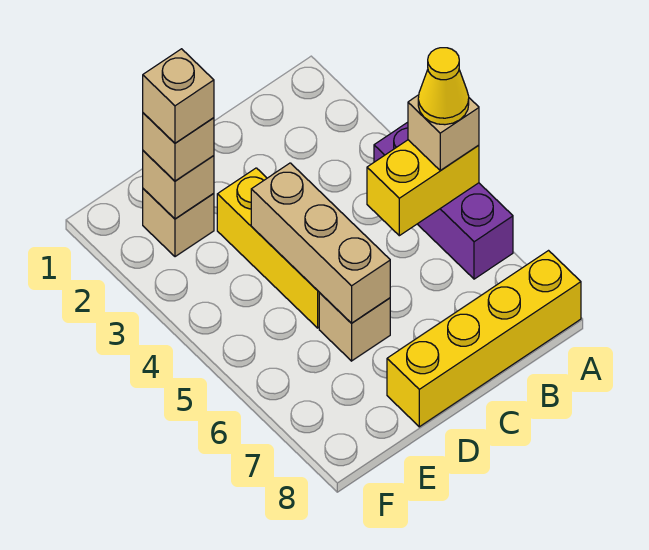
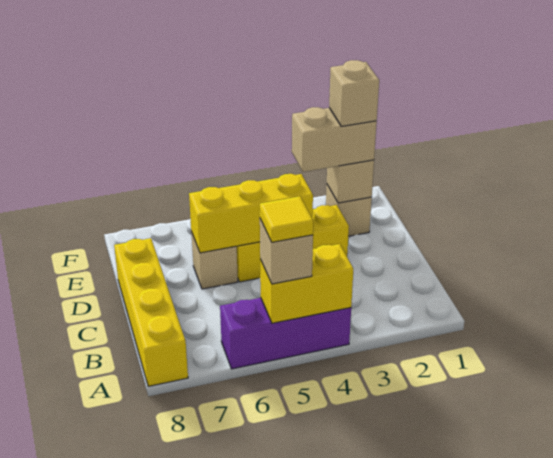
yellow 1x2 brick [367,140,479,236] -> yellow 1x2 brick turned to [260,244,353,323]
yellow 1x1 cone [418,48,469,125] -> yellow 1x1 tile [260,196,313,242]
tan 1x3 brick [251,163,390,323] -> yellow 1x3 brick [189,174,313,253]
tan 1x1 brick [143,113,214,181] -> tan 1x2 brick [292,107,377,172]

